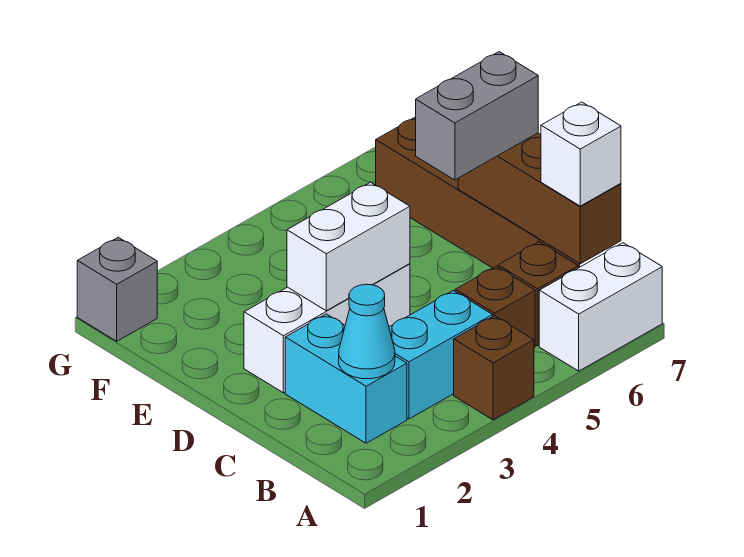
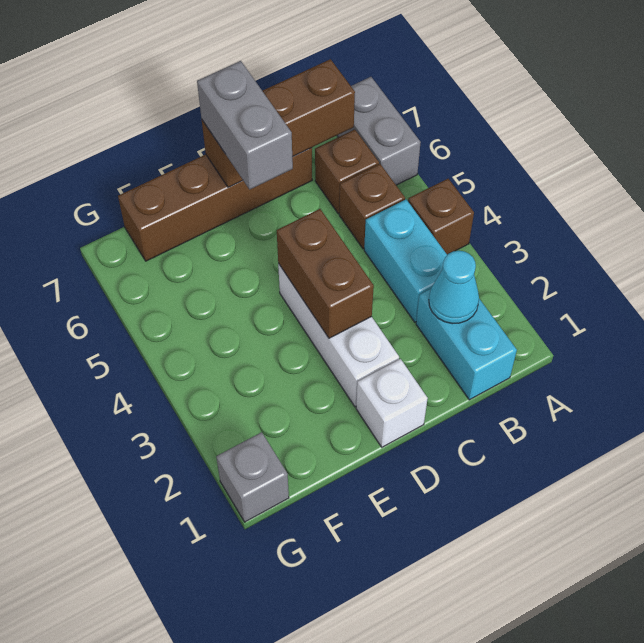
white 1x2 brick [539,243,662,371] -> grey 1x2 brick [337,77,421,185]
cyan 1x2 brick [285,314,407,443] -> cyan 1x2 brick turned to [416,289,517,400]
white 1x1 brick [541,102,621,206] -> white 1x1 brick moved to [356,359,428,447]
white 1x2 brick [287,182,410,311] -> brown 1x2 brick [277,209,374,338]

